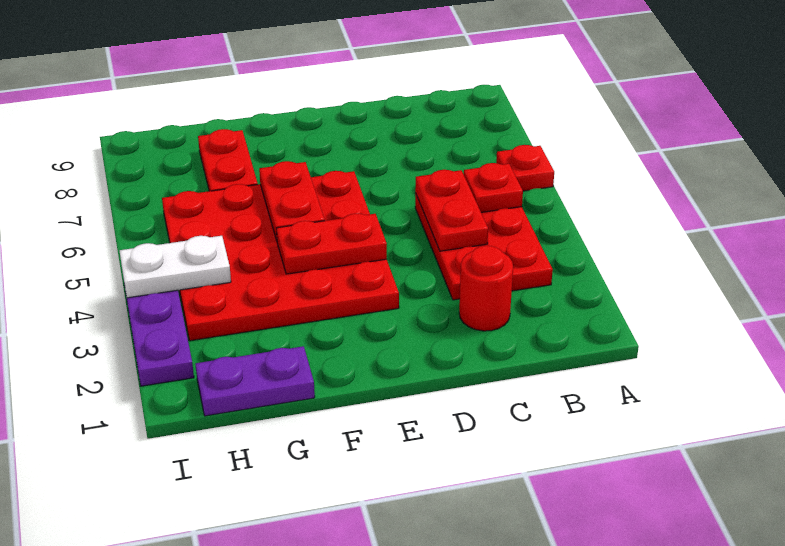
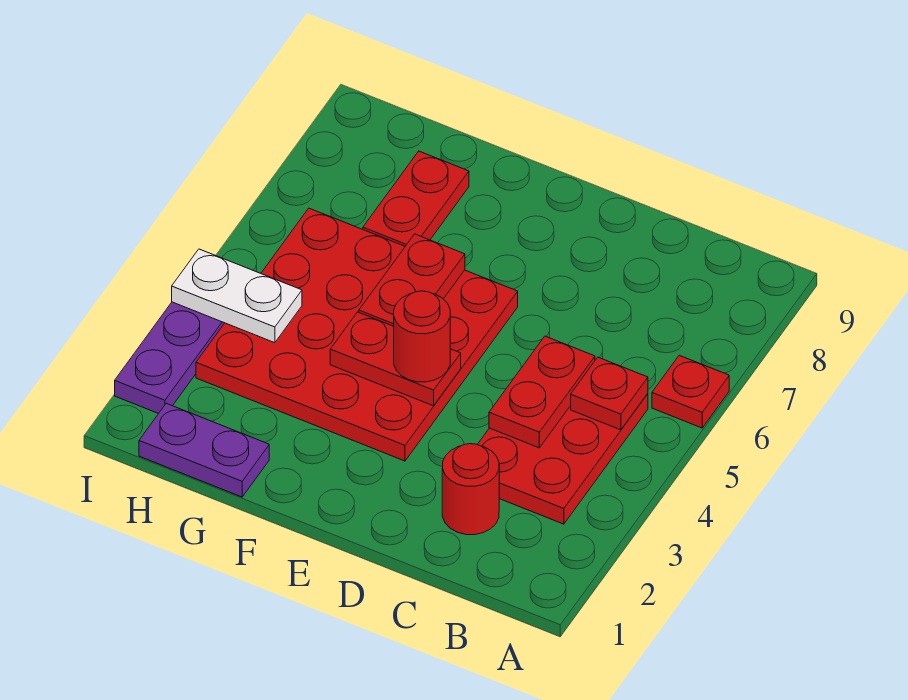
none -> red 1x1 round brick [394,291,450,382]

